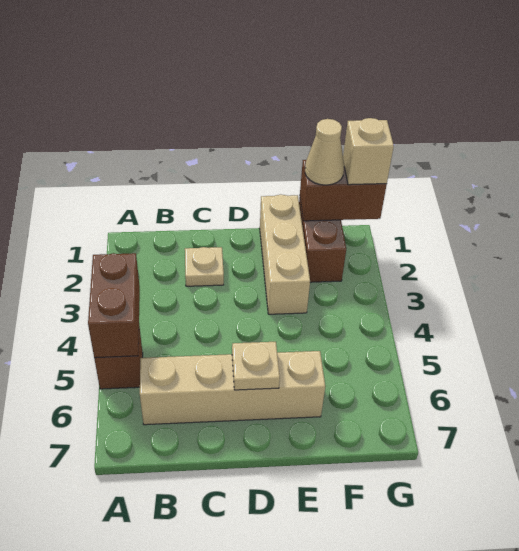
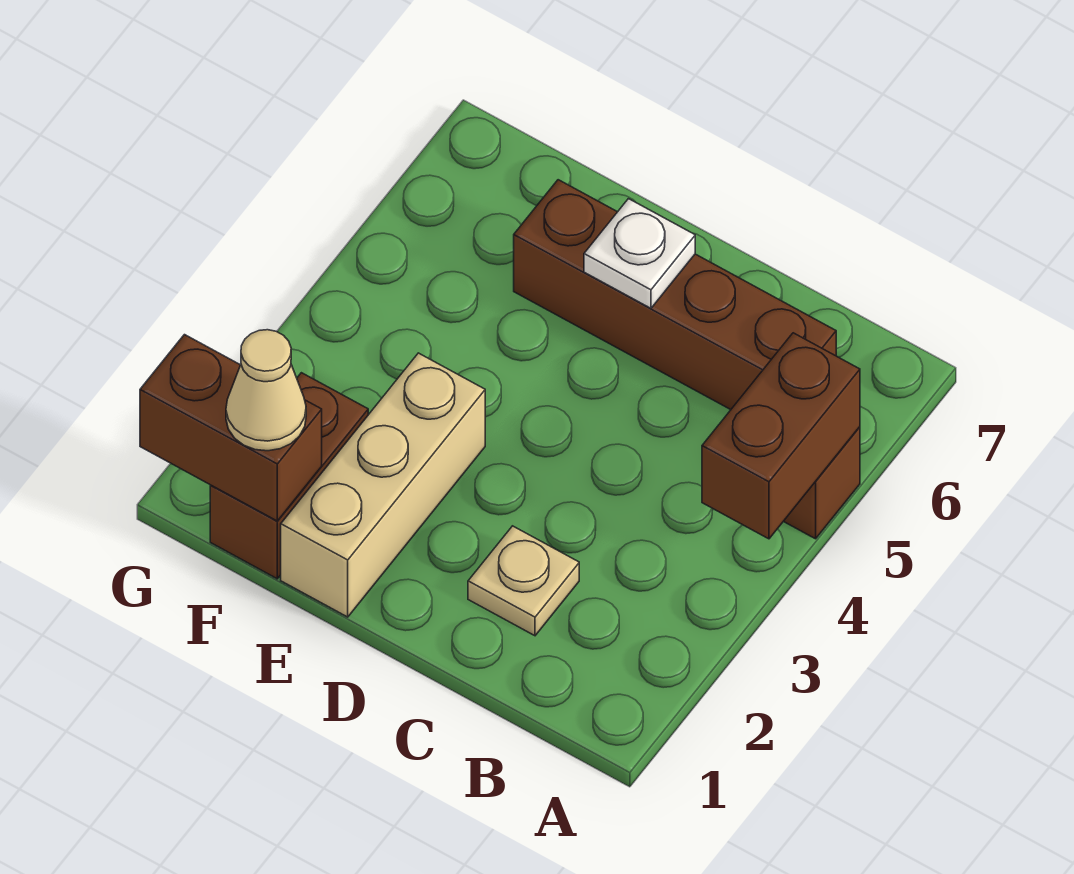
tan 1x4 brick [140,351,325,425] -> brown 1x4 brick [514,180,836,410]
tan 1x1 plate [232,342,280,390] -> white 1x1 plate [584,199,695,308]
tan 1x1 brick [343,118,394,185] -> none

